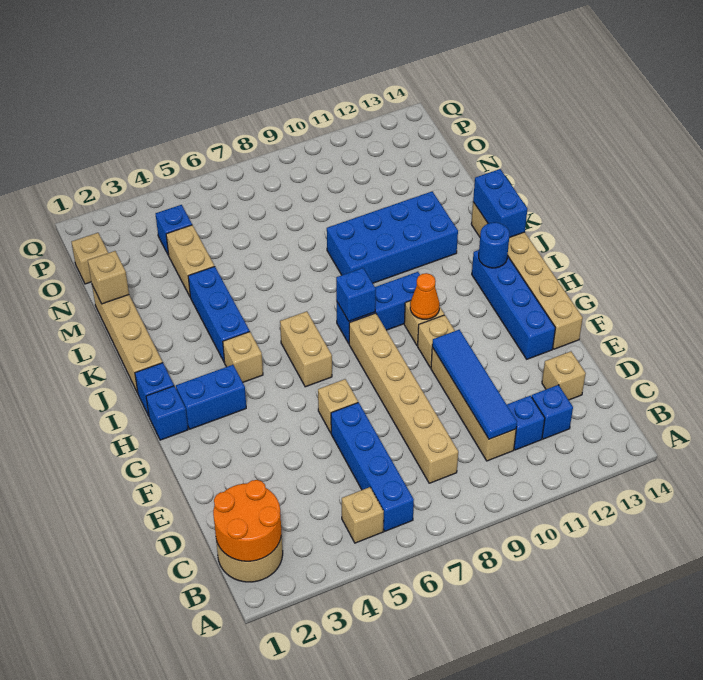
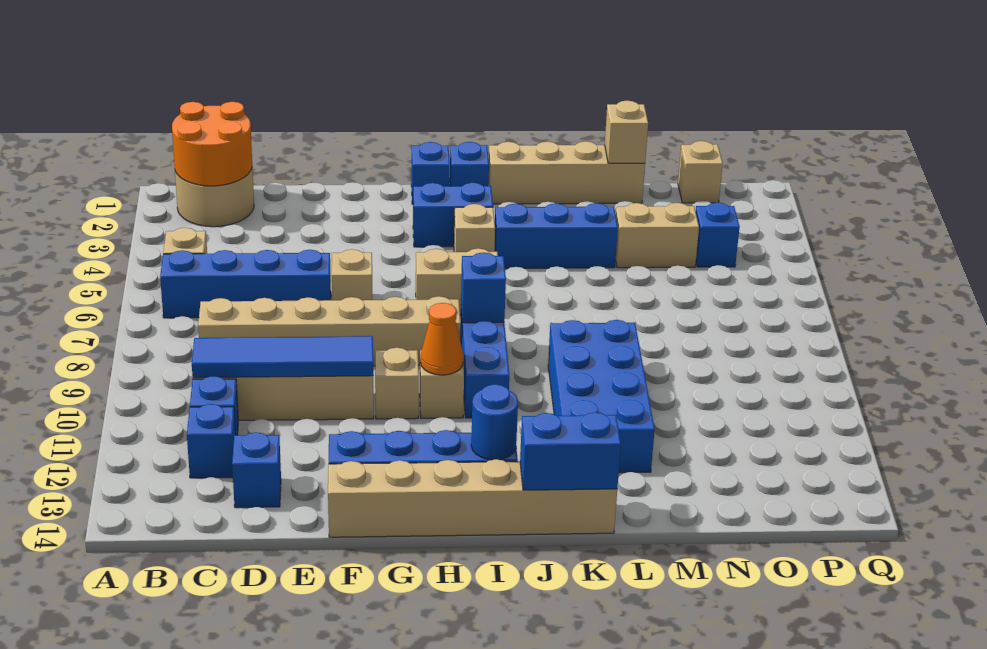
tan 1x1 brick [542,351,586,400] -> blue 1x1 brick [232,432,281,508]
blue 1x2 brick [176,365,246,429] -> blue 1x2 brick turned to [413,183,493,247]

